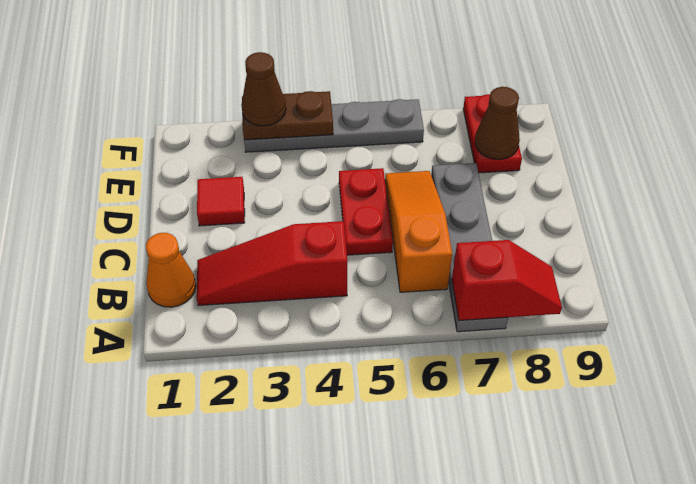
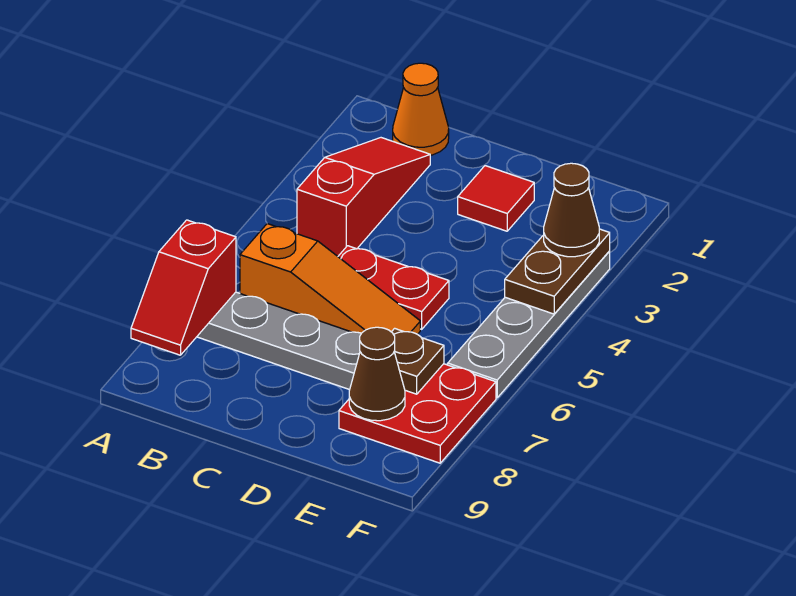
none -> brown 1x1 plate [392,328,444,394]
red 1x2 plate [463,94,522,173] -> red 2x2 plate [339,364,496,463]

